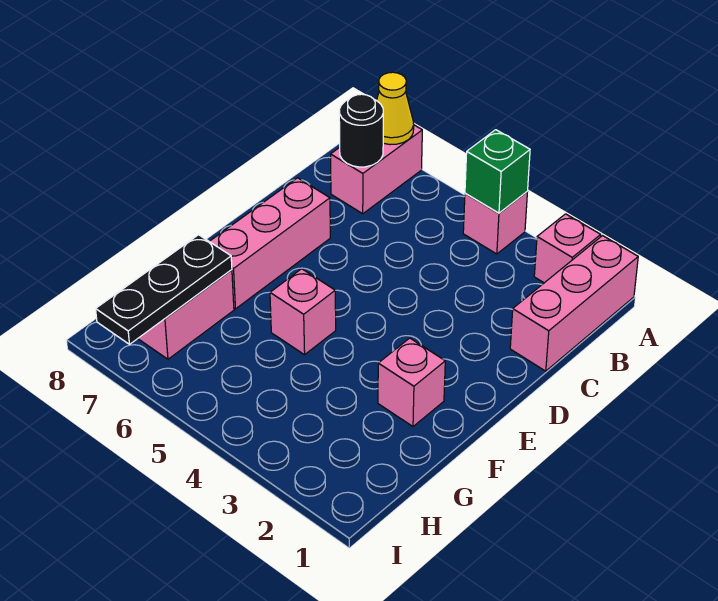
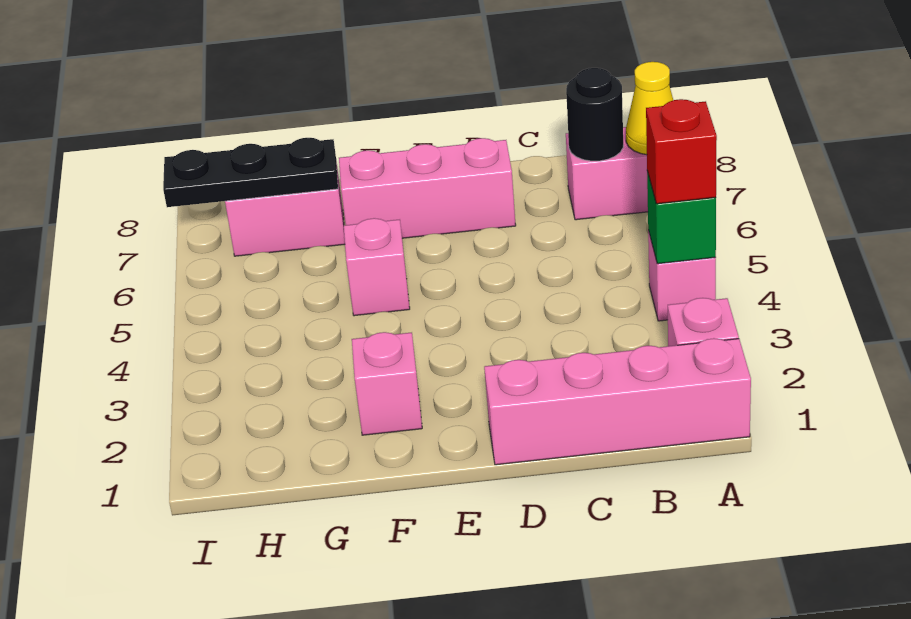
pink 1x3 brick [510,236,638,371] -> pink 1x4 brick [484,338,751,465]
none -> red 1x1 brick [646,99,717,204]

